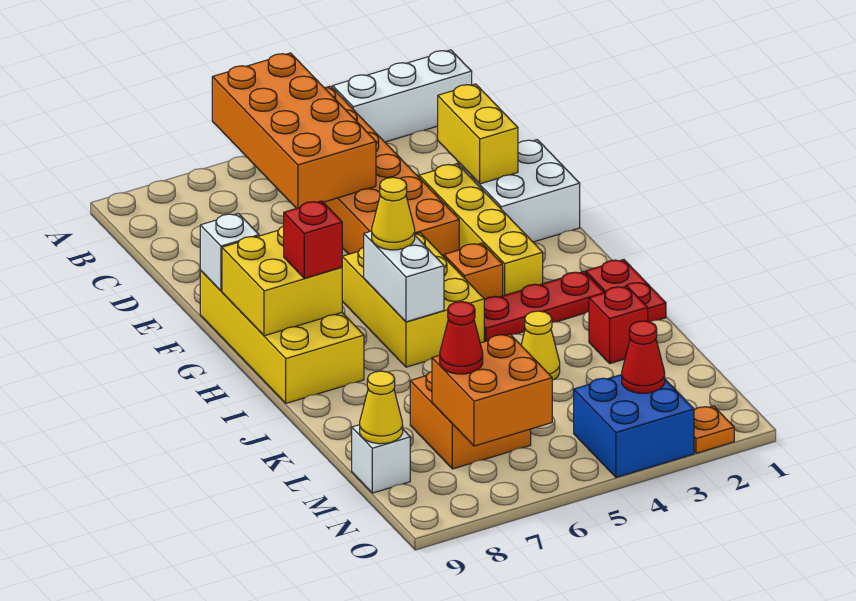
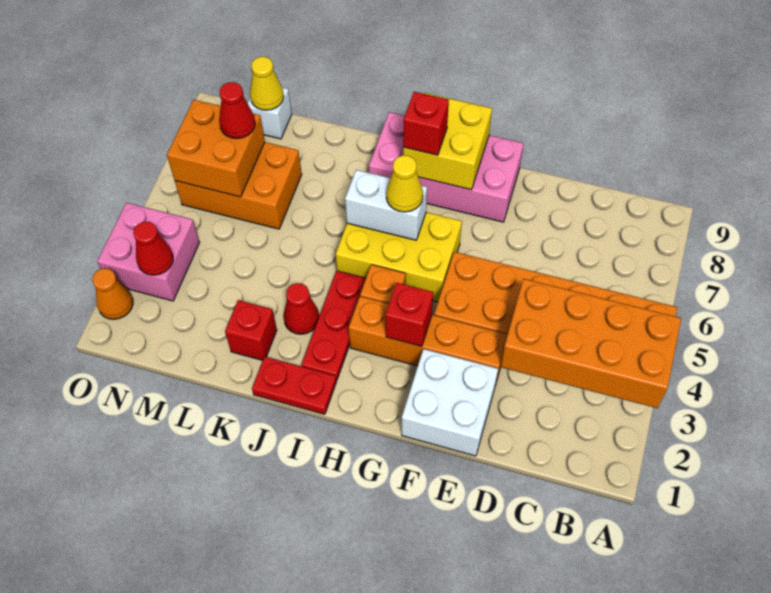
white 1x3 brick [333,50,472,142] -> none
orange 2x4 brick [212,53,376,208] -> orange 2x4 brick moved to [501,279,681,408]
yellow 1x2 brick [438,84,518,184] -> none
yellow 1x4 brick [419,164,543,296] -> orange 1x4 brick [349,296,508,382]
yellow 2x4 brick [200,270,364,403] -> pink 2x4 brick [369,112,524,222]
white 1x1 brick [200,213,259,291] -> none
none -> red 1x1 brick [385,283,433,346]
none -> red 1x1 cone [283,283,319,334]
yellow 1x1 cone [521,311,560,380] -> none
orange 2x2 brick [410,372,531,469] -> orange 2x3 brick [175,142,302,229]
blue 2x2 brick [574,375,694,477] -> pink 2x2 brick [97,203,200,301]
orange 1x1 plate [694,406,734,453] -> orange 1x1 cone [92,268,133,319]

